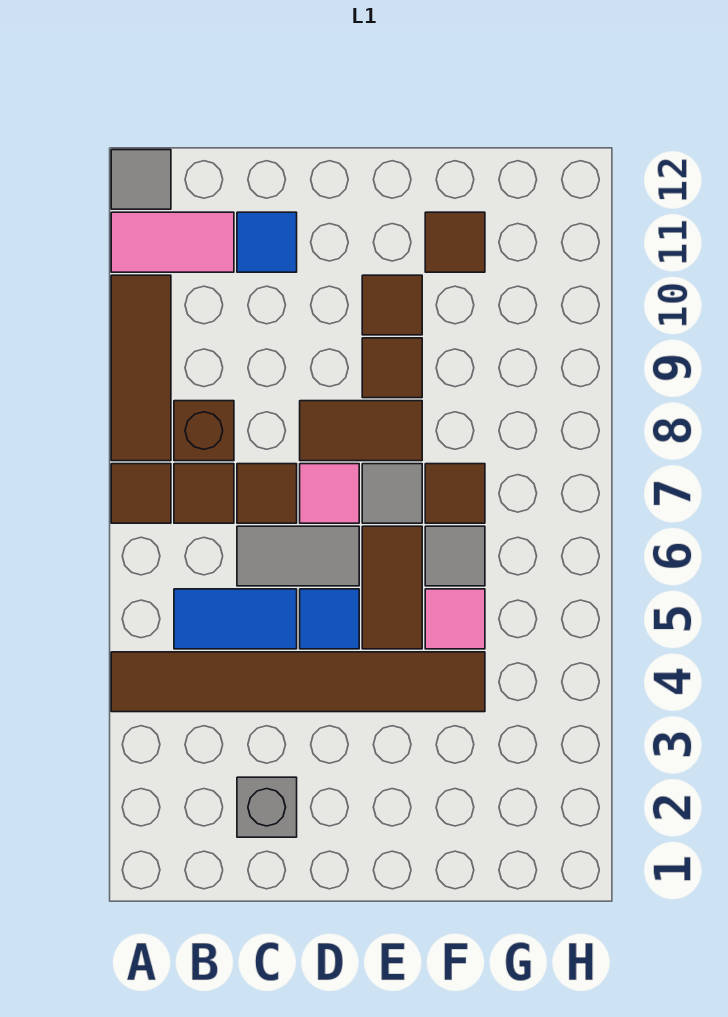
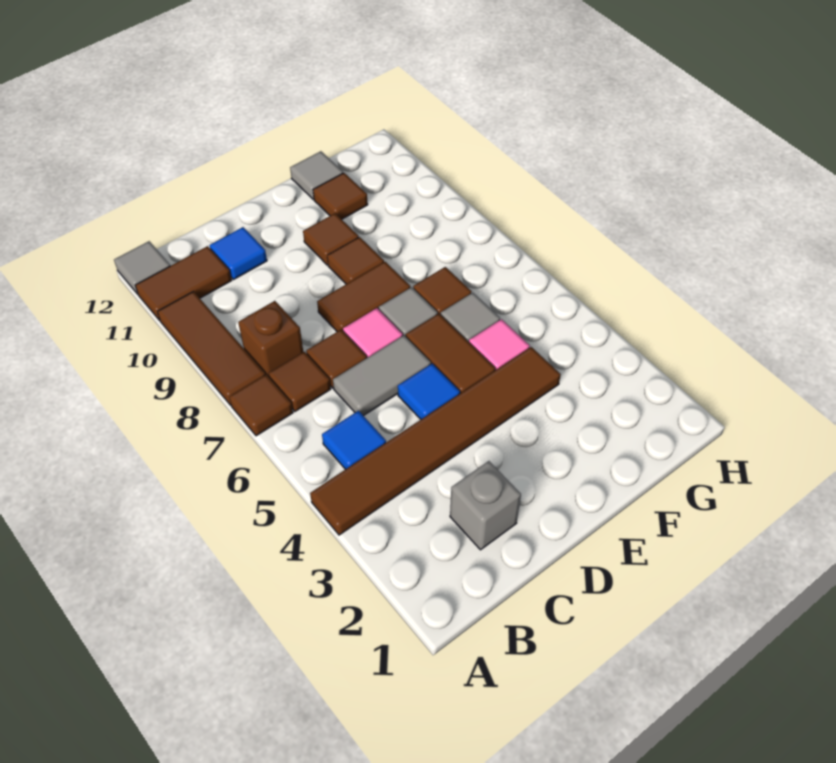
pink 1x2 tile [111,212,234,272] -> brown 1x2 tile [135,246,232,320]
blue 1x2 tile [174,589,297,649] -> blue 1x1 tile [322,411,386,470]
none -> grey 1x1 tile [290,151,343,199]

